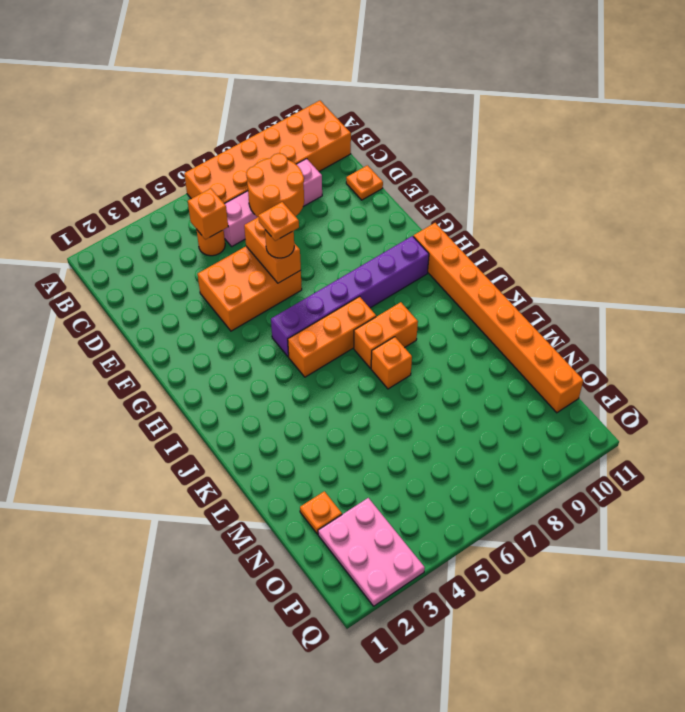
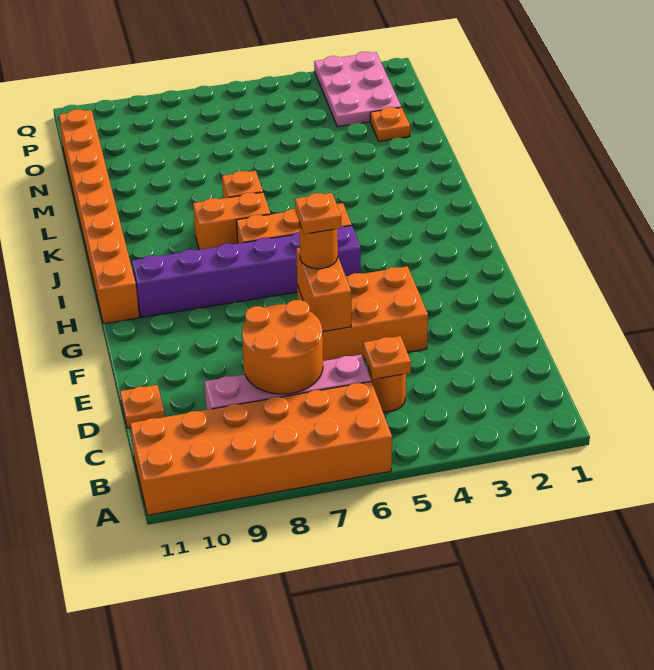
orange 1x1 brick [188,188,228,239] -> orange 1x1 plate [363,336,411,379]

